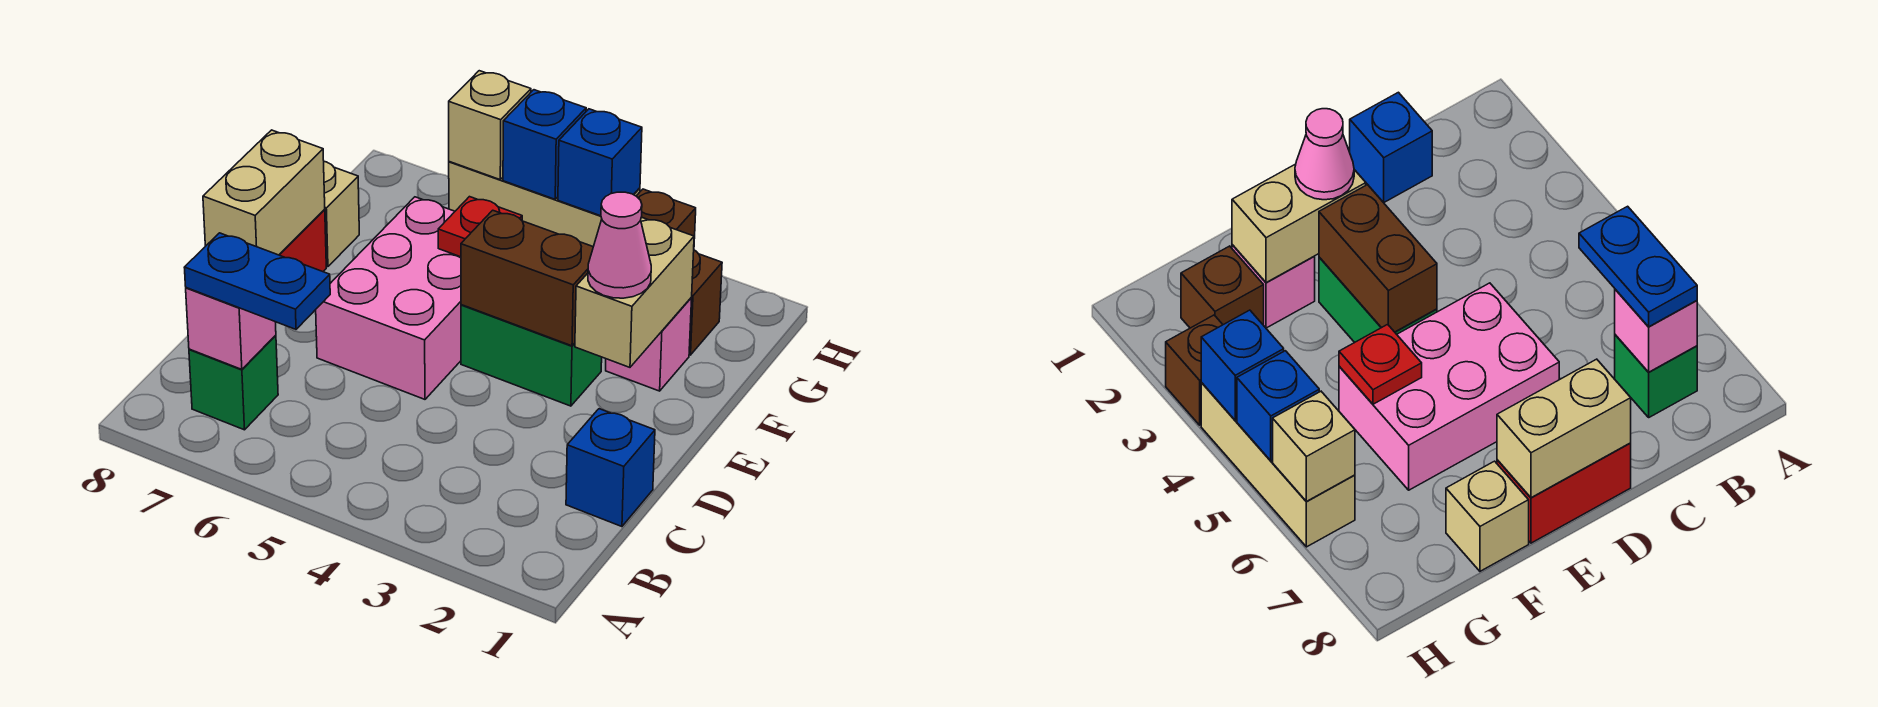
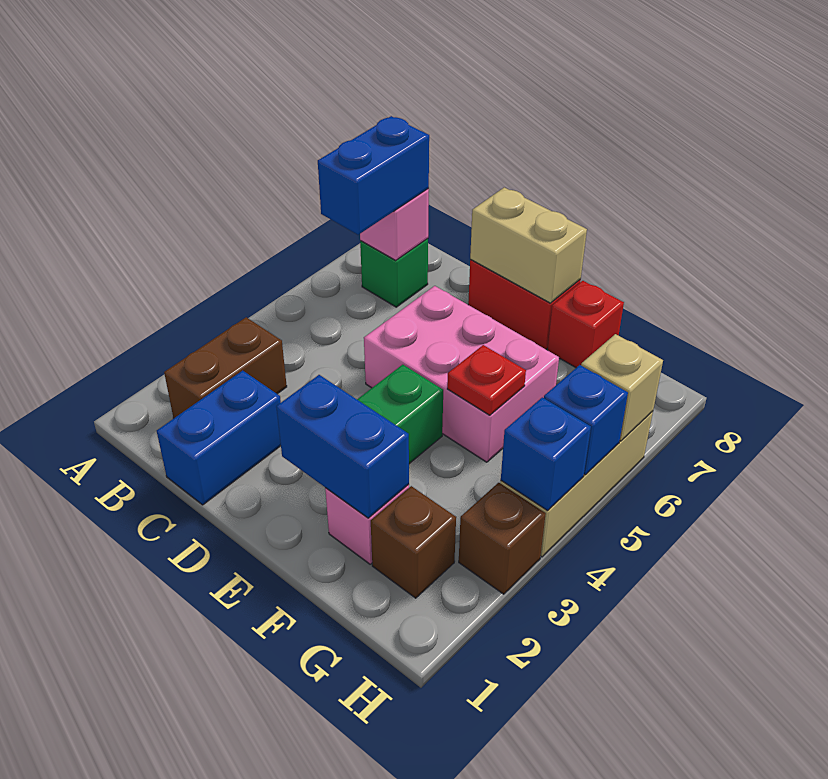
blue 1x2 plate [184,233,330,329] -> blue 1x2 brick [318,116,429,235]
blue 1x1 brick [566,409,655,527] -> blue 1x2 brick [157,370,281,505]
tan 1x2 brick [575,217,694,367] -> blue 1x2 brick [276,375,409,518]
pink 1x1 cone [588,192,651,298] -> none
brown 1x2 brick [461,210,593,346] -> brown 1x2 brick moved to [164,317,287,418]
tan 1x1 brick [324,162,359,267] -> red 1x1 brick [548,281,624,368]

